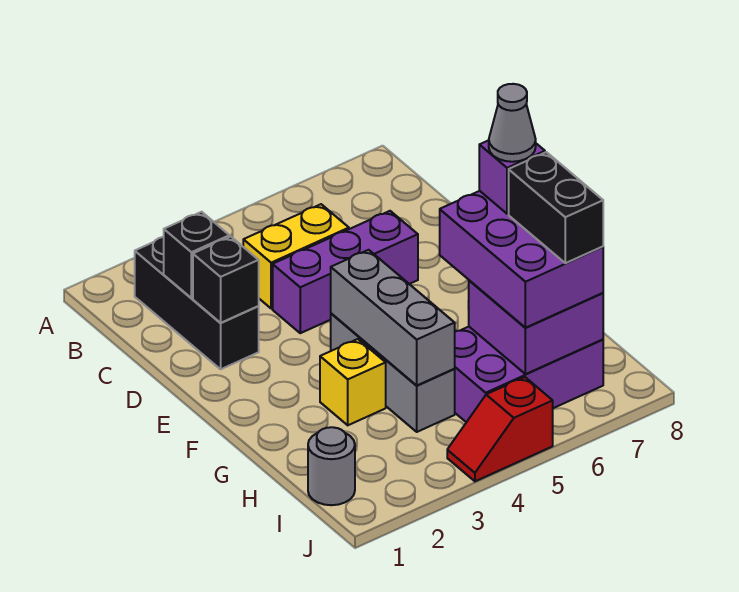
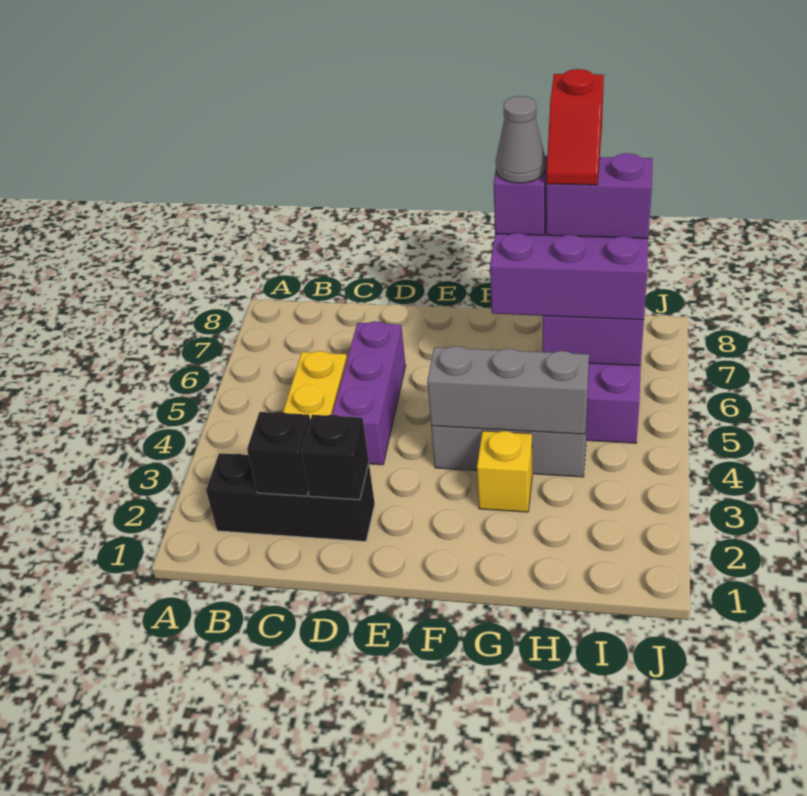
black 1x2 brick [509,152,603,263] -> purple 1x2 brick [546,153,653,238]
grey 1x1 round brick [308,427,355,505] -> none
red 1x2 slope [447,377,553,481] -> red 1x2 slope moved to [546,69,604,185]

